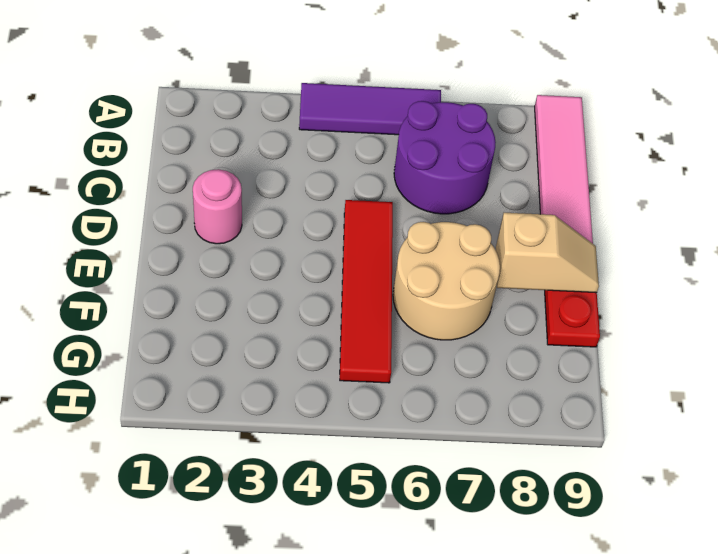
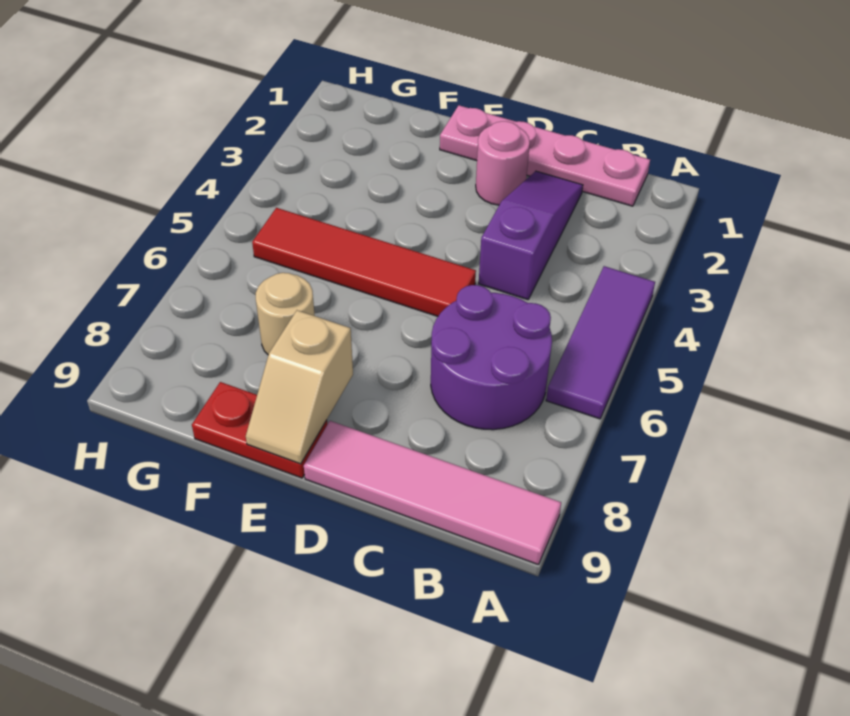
none -> pink 1x4 plate [440,105,650,206]
none -> purple 1x3 slope [479,171,583,300]
tan 2x2 round brick [393,222,500,340] -> tan 1x1 round brick [256,273,315,355]

